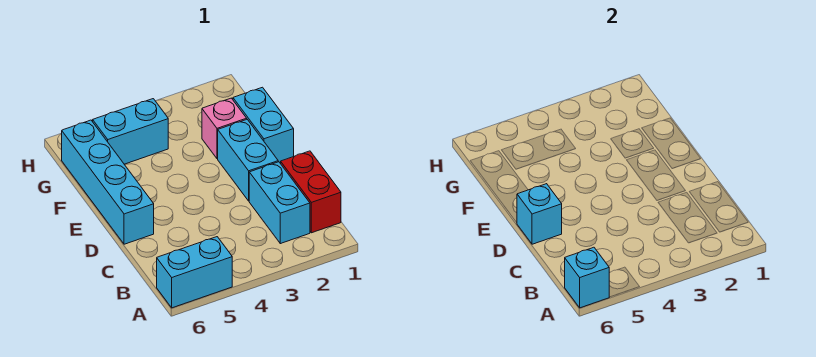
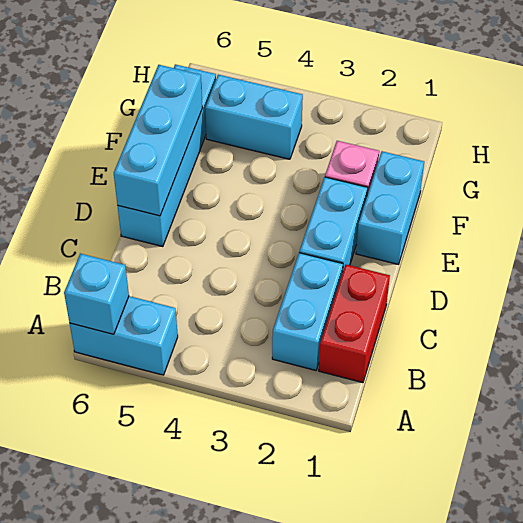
cyan 1x1 brick [517,184,562,244] -> cyan 1x3 brick [114,65,202,216]

